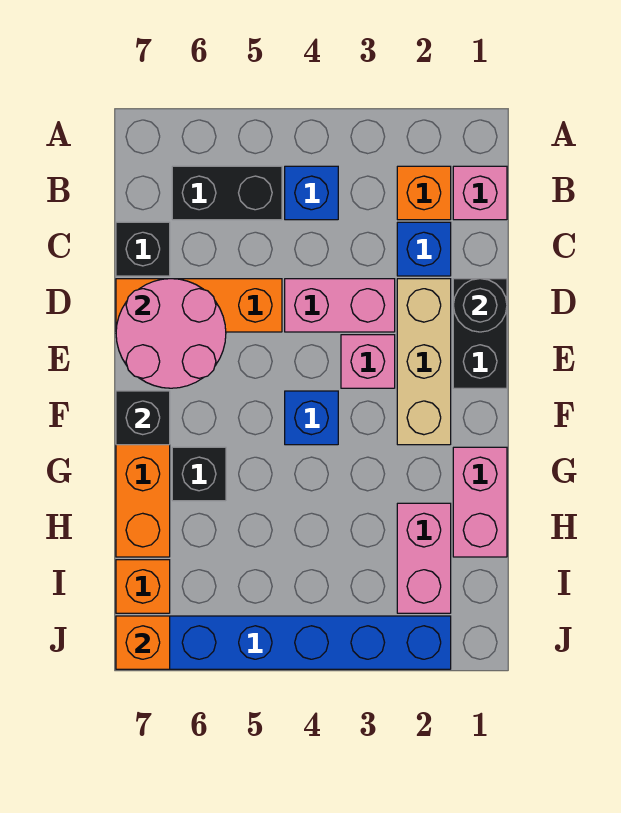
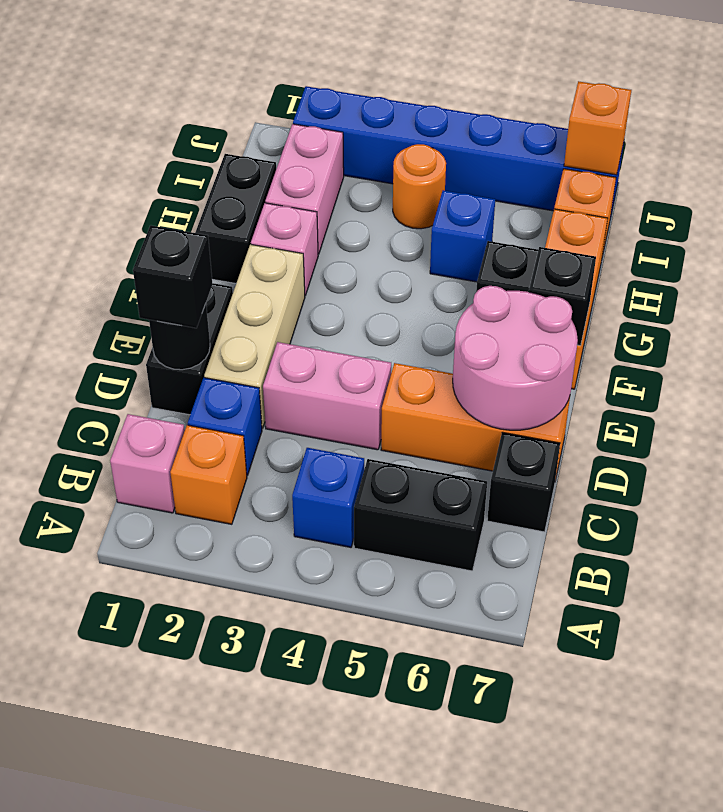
none -> black 1x1 brick [133,225,212,328]
pink 1x1 brick [341,335,395,388] -> pink 1x1 brick moved to [251,203,318,295]
blue 1x1 brick [285,391,338,445] -> blue 1x1 brick moved to [430,190,495,282]
pink 1x2 brick [453,447,507,557] -> black 1x2 brick [195,154,276,283]
none -> orange 1x1 round brick [393,144,446,229]

